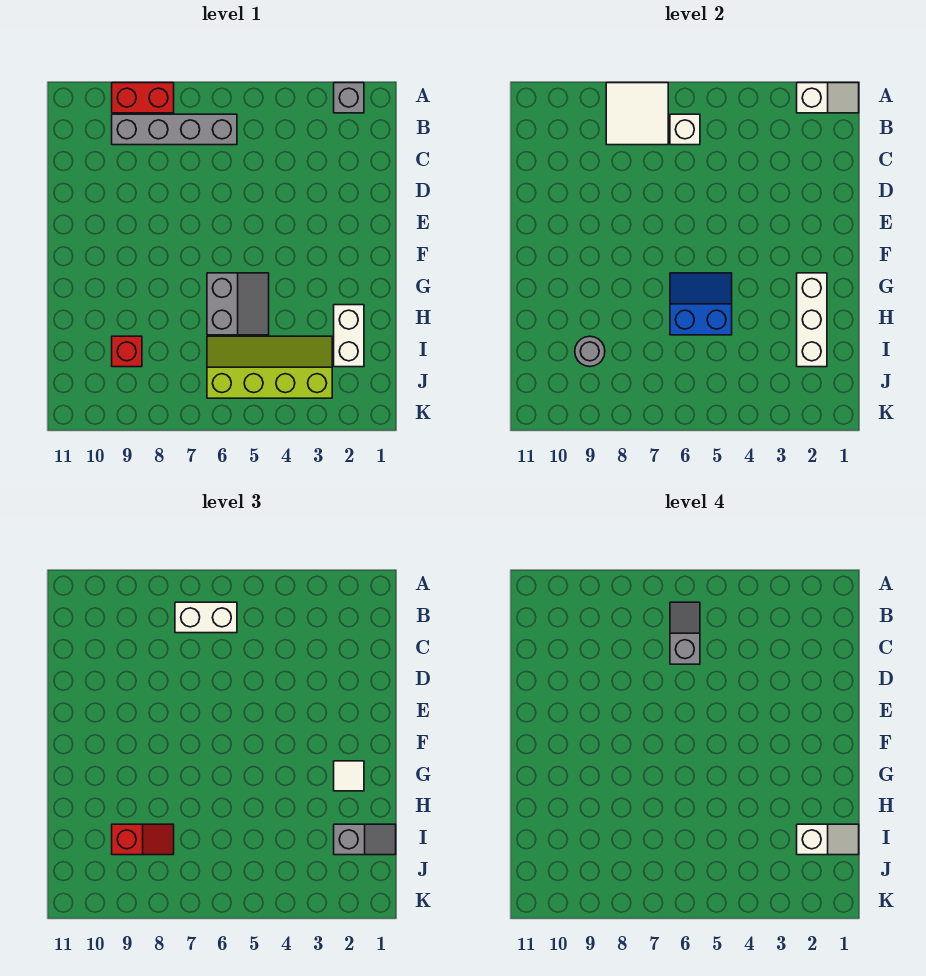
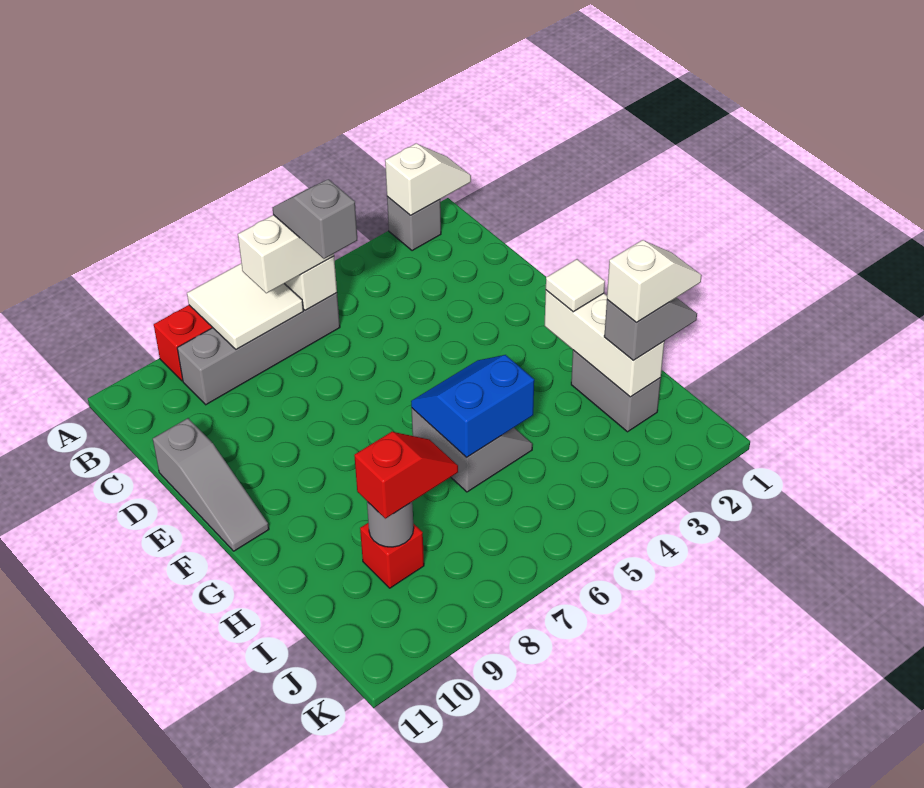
none -> grey 1x3 slope [153,418,269,551]
white 1x2 brick [334,305,364,367] -> grey 1x2 brick [571,350,661,432]
lime 2x4 slope [207,336,332,398] -> none

